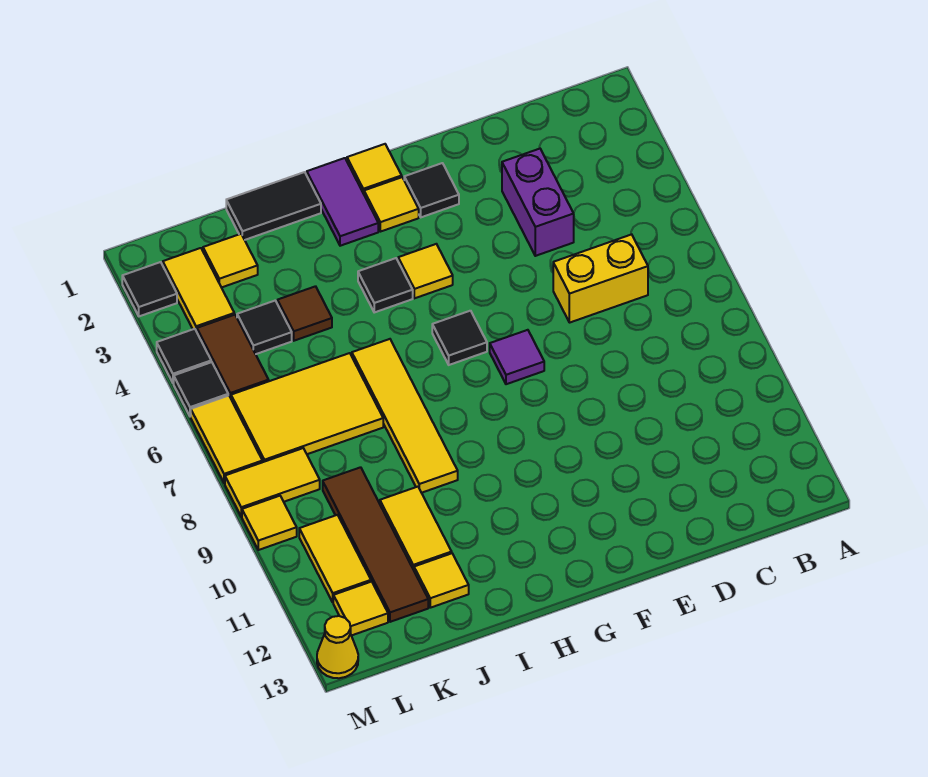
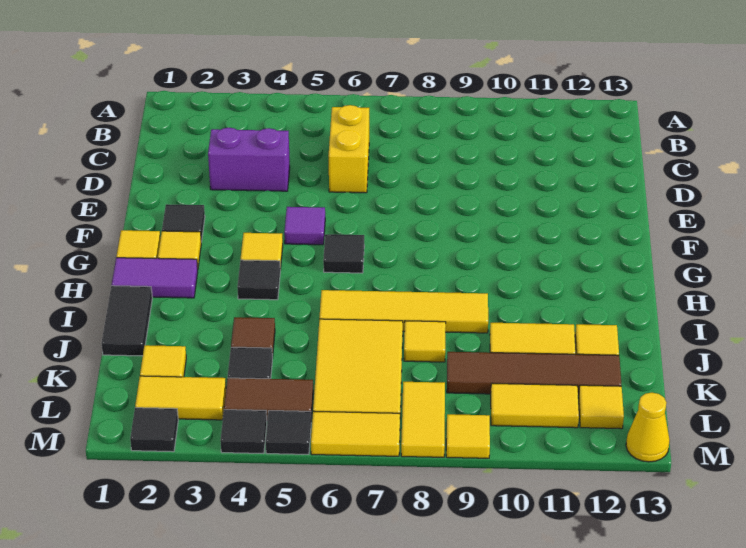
purple 1x1 tile [490,330,544,384] -> purple 1x1 tile moved to [284,207,325,245]
none -> yellow 1x1 tile [404,321,446,362]

